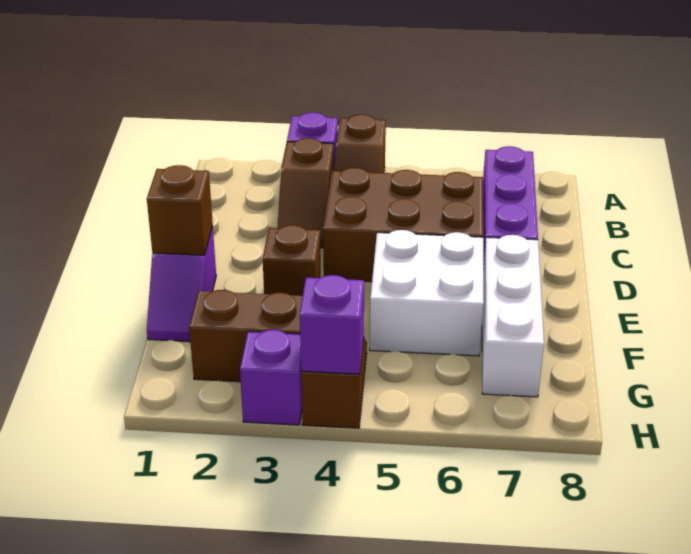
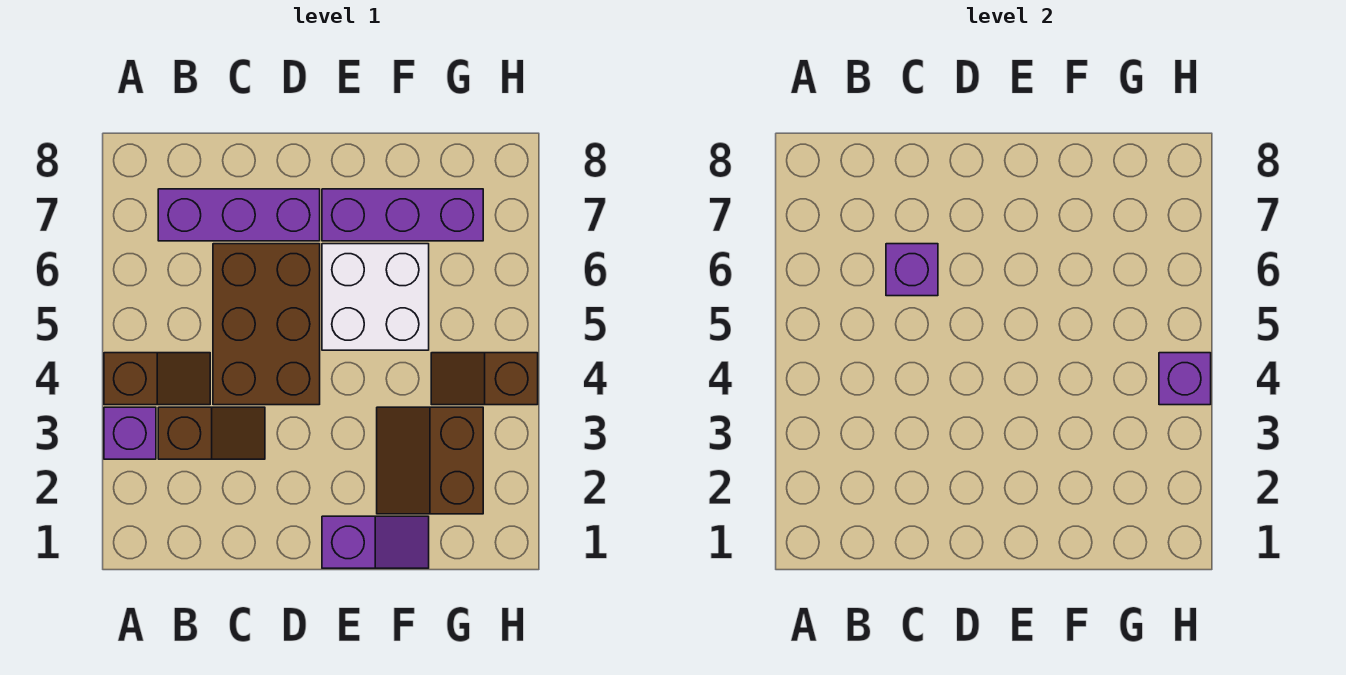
brown 1x1 brick [147,165,213,255] -> none
brown 1x1 brick [263,225,321,296] -> none
white 1x3 brick [482,235,544,397] -> purple 1x3 brick [322,189,483,241]
purple 1x1 brick [240,330,302,425] -> purple 1x1 brick moved to [886,244,938,296]

